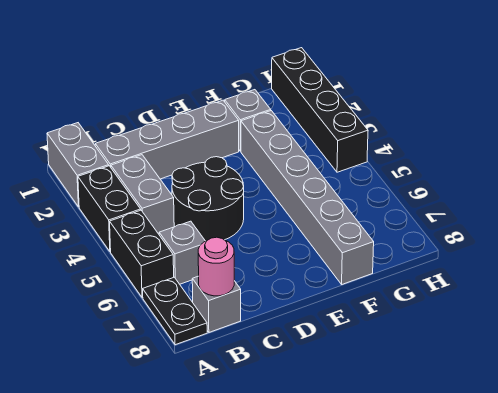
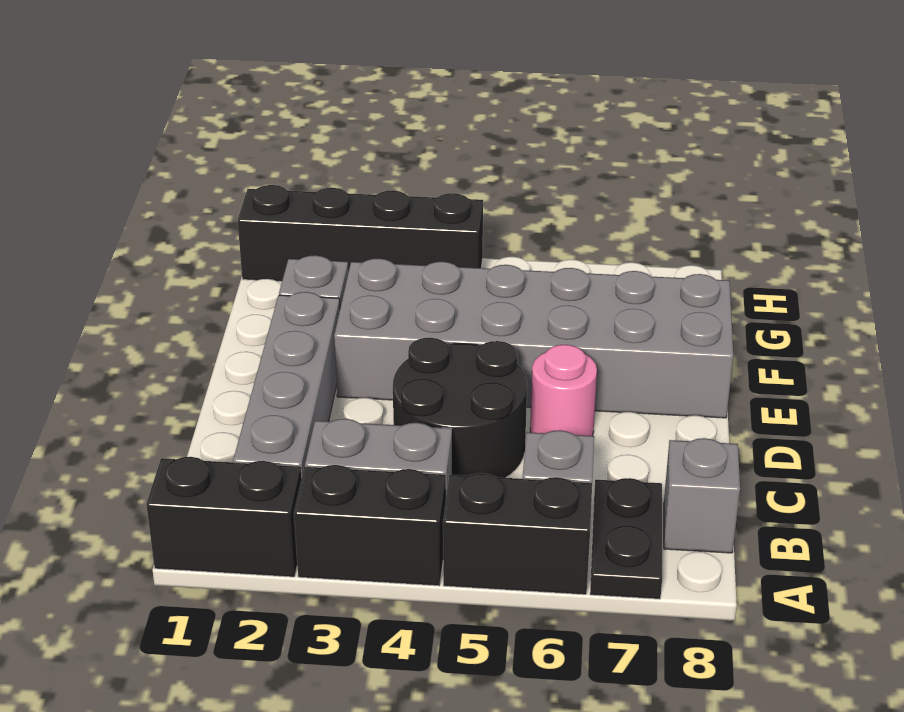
grey 1x2 brick [47,123,109,207] -> black 1x2 brick [146,457,302,577]
black 1x2 plate [143,277,207,345] -> black 1x2 plate turned to [590,478,662,599]
pink 1x1 round brick [198,237,234,296] -> pink 1x1 round brick moved to [530,345,597,436]
grey 1x6 brick [241,111,374,284] -> grey 2x6 brick [334,259,733,418]

